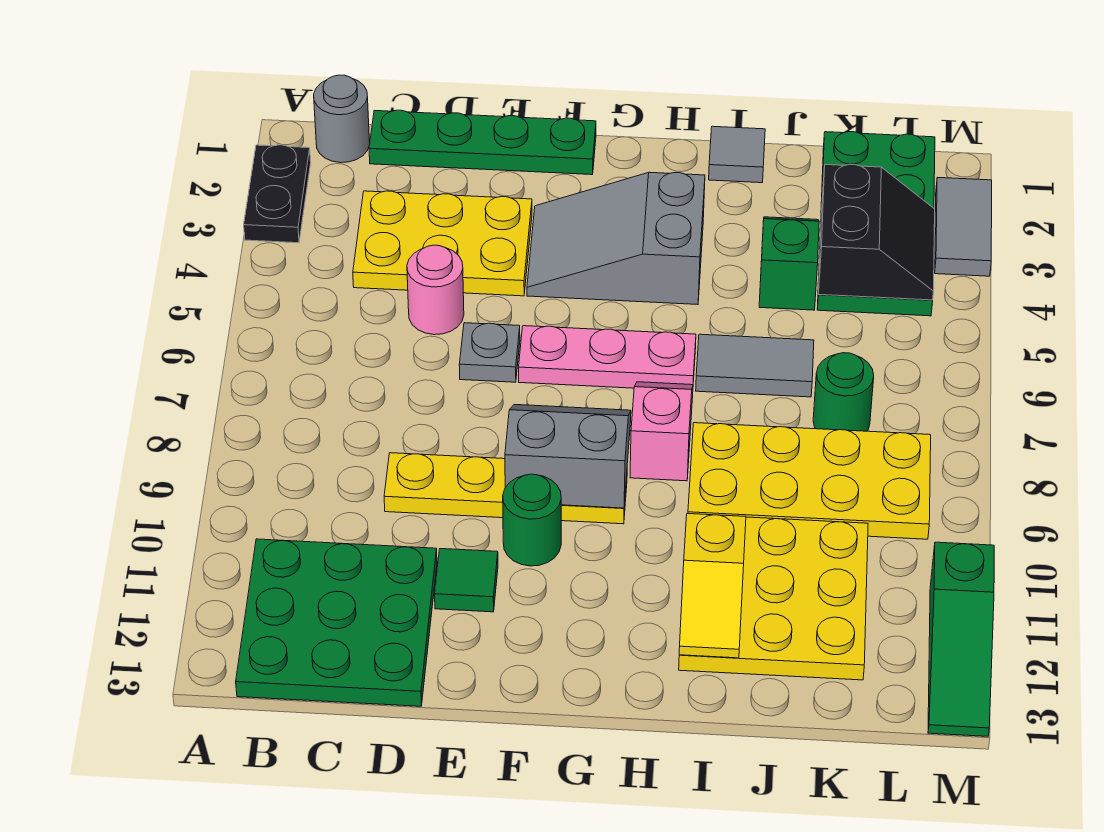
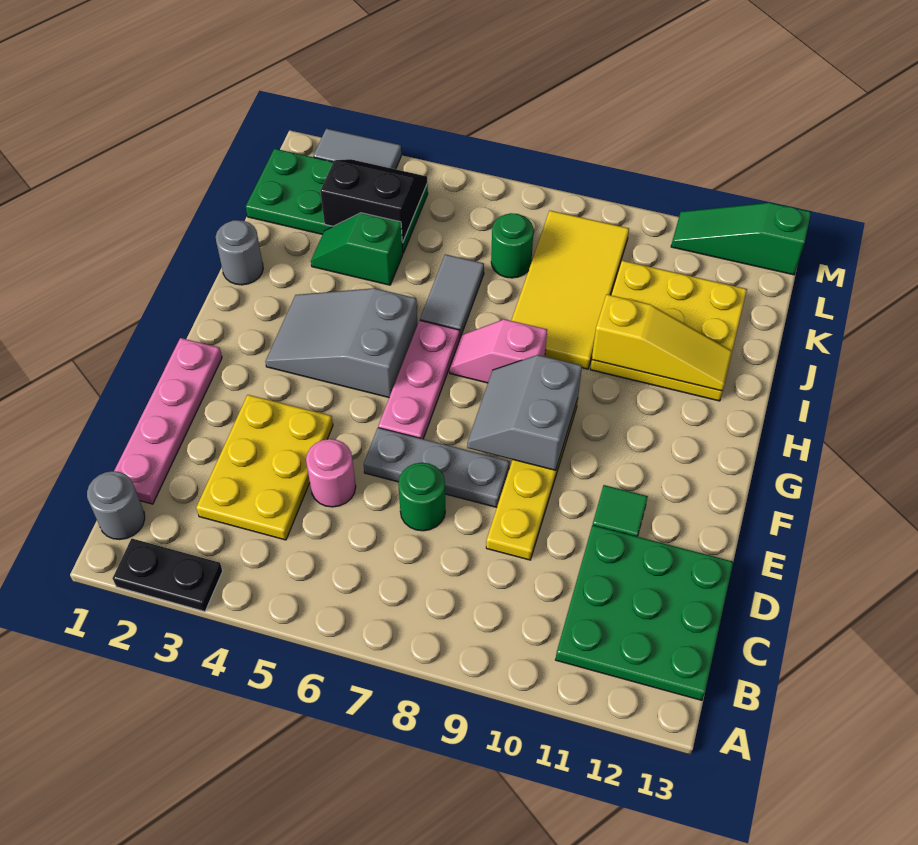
green 1x4 plate [369,110,596,175] -> pink 1x4 plate [114,338,222,504]
grey 1x1 plate [459,323,520,382] -> grey 1x3 plate [364,428,510,507]
grey 2x3 slope [527,172,705,305] -> grey 2x3 slope turned to [265,288,418,397]
green 1x1 round brick [503,474,561,566] -> green 1x1 round brick moved to [398,463,445,531]
grey 1x1 tile [709,126,765,183] -> grey 1x1 round brick [216,220,263,285]
yellow 2x4 plate [688,423,931,539] -> yellow 2x4 tile [511,211,629,369]
yellow 1x2 slope [679,514,746,658] -> yellow 1x3 slope [592,294,732,391]
green 1x3 slope [928,542,994,736] -> green 1x3 slope turned to [671,203,811,275]

